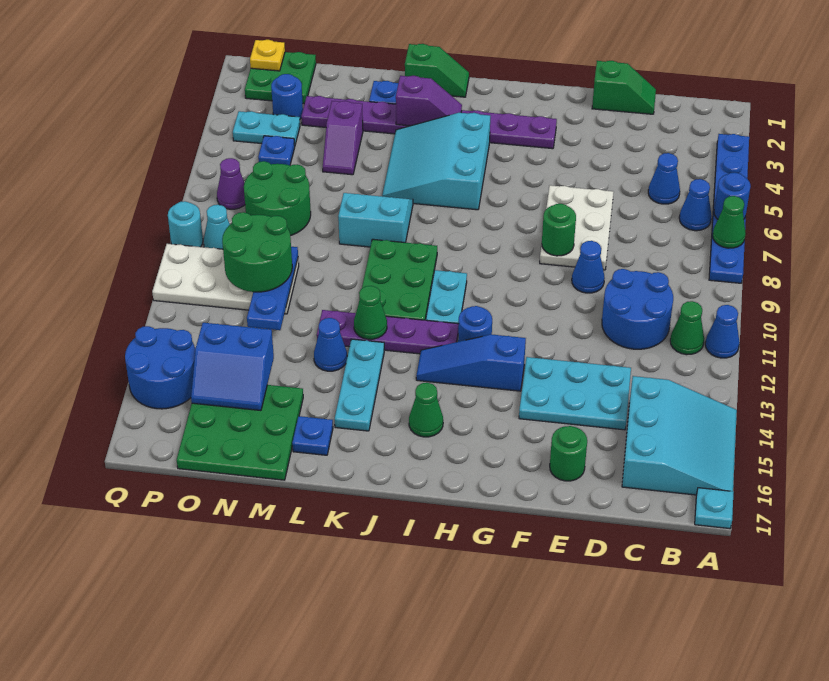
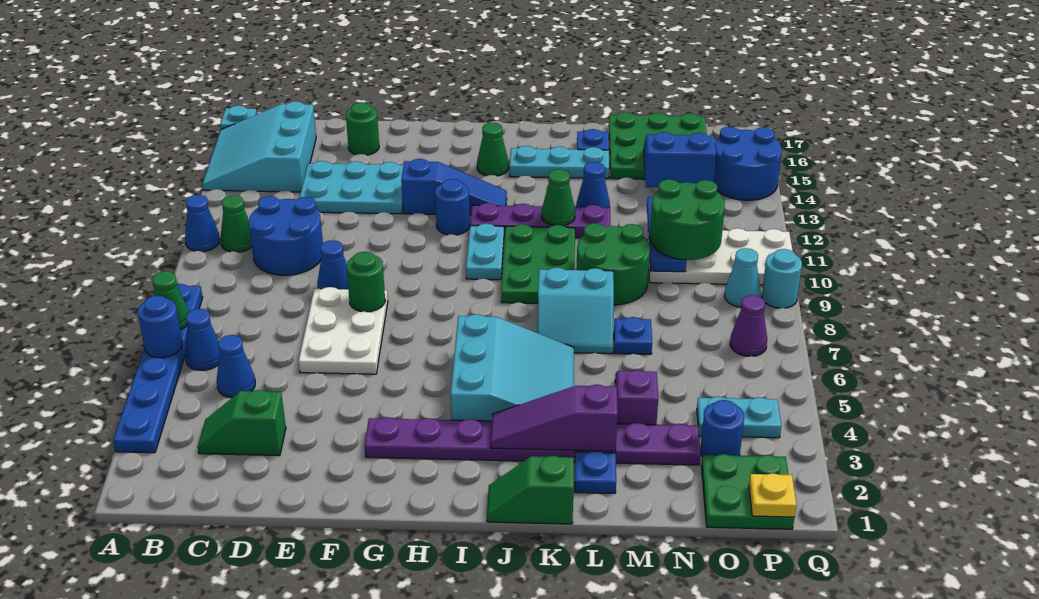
green 1x2 slope [592,61,656,114] -> green 1x2 slope moved to [198,390,286,456]
purple 1x2 slope [396,76,462,126] -> purple 1x3 slope [491,384,618,451]
cyan 1x3 plate [335,339,384,431] -> cyan 1x3 plate turned to [510,146,609,179]
green 2x2 round brick [244,161,311,236] -> green 2x2 round brick moved to [576,223,650,305]
blue 1x1 plate [258,136,295,165] -> blue 1x1 plate moved to [614,317,652,354]

